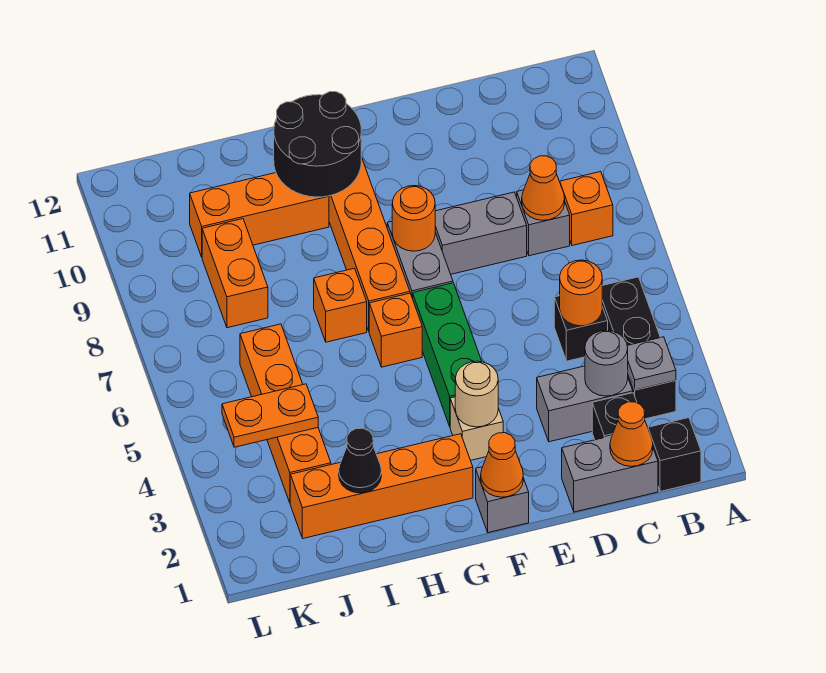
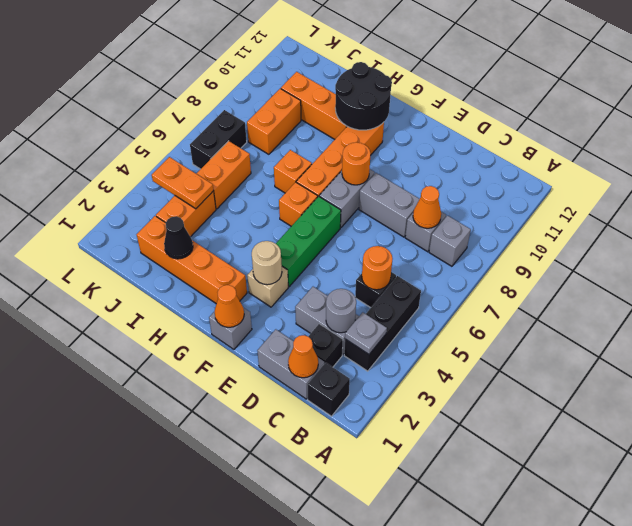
orange 1x1 brick [560,172,613,245] -> grey 1x1 brick [429,216,471,266]
none -> black 1x2 brick [190,110,247,169]

